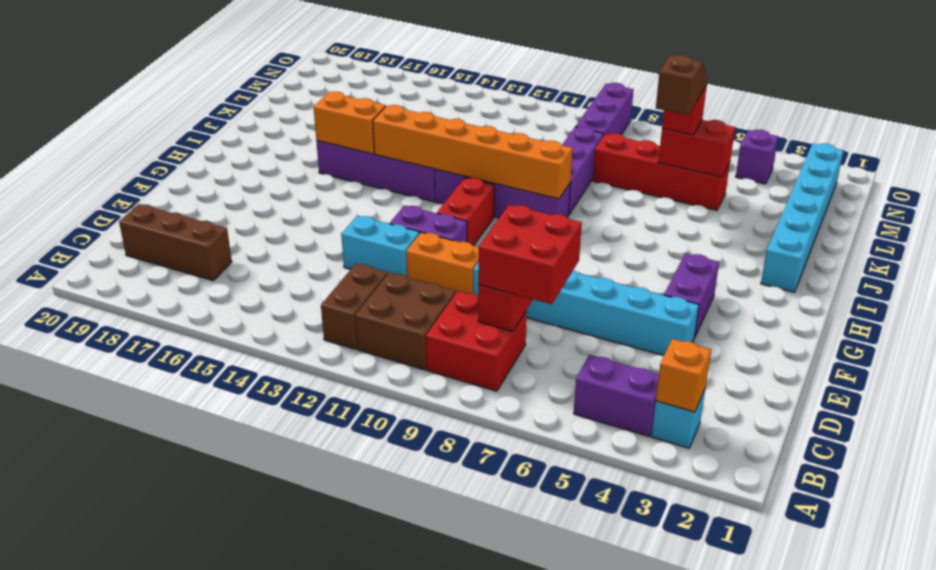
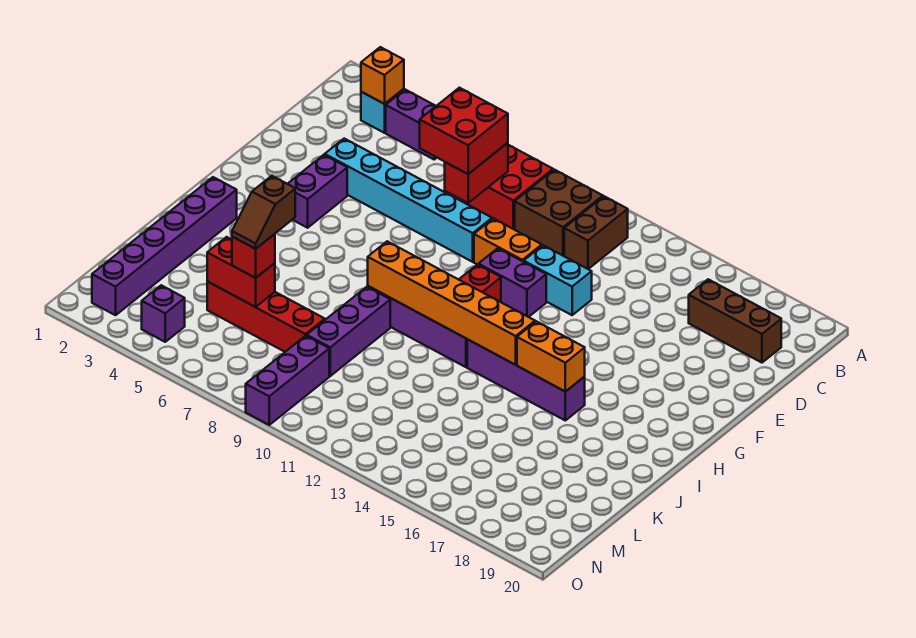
cyan 1x6 brick [761,143,844,292] -> purple 1x6 brick [92,177,237,315]

